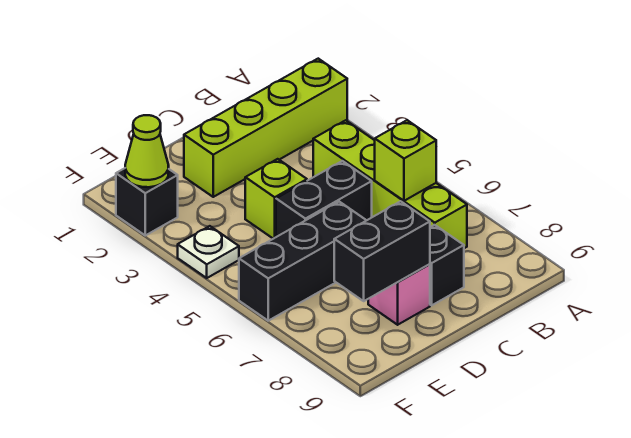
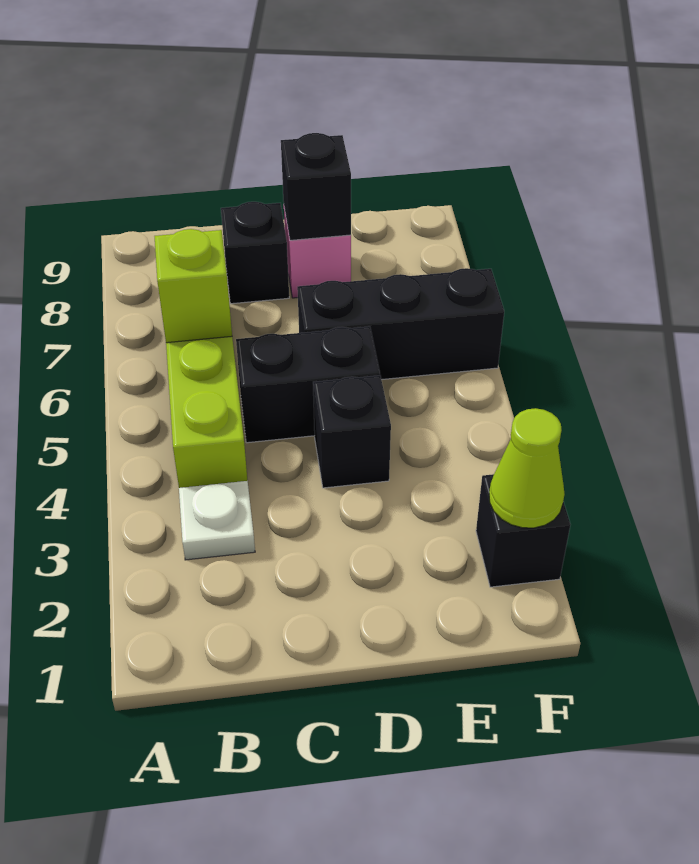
lime 1x4 brick [184,59,347,197] -> none
lime 1x1 brick [245,159,307,239] -> black 1x1 brick [313,375,391,488]
black 1x2 brick [334,201,430,301] -> black 1x1 brick [281,133,351,240]
white 1x1 plate [178,226,239,278] -> white 1x1 plate moved to [179,481,255,560]

